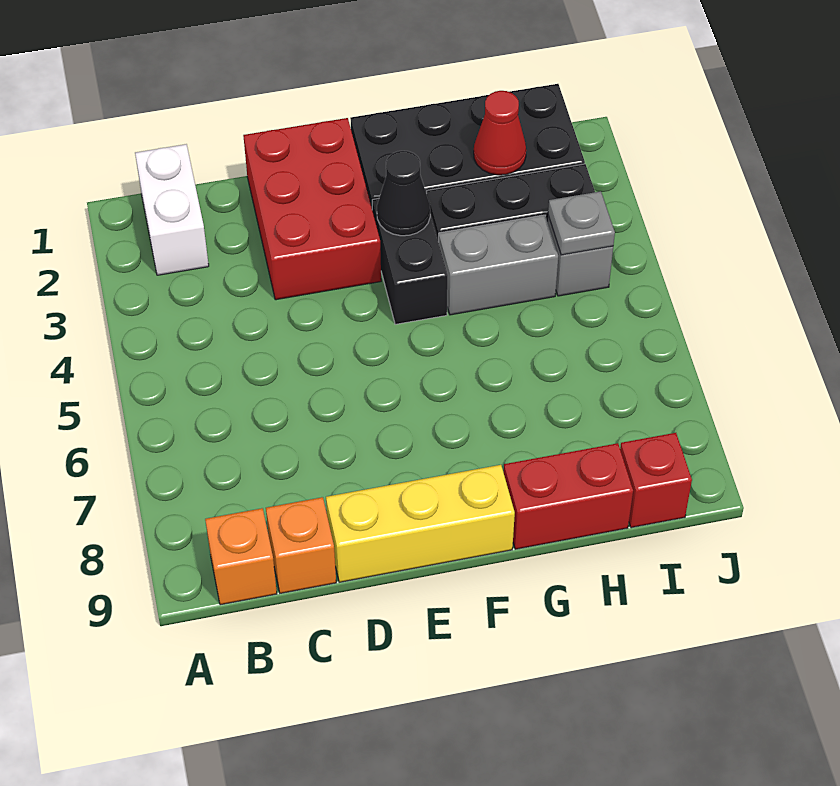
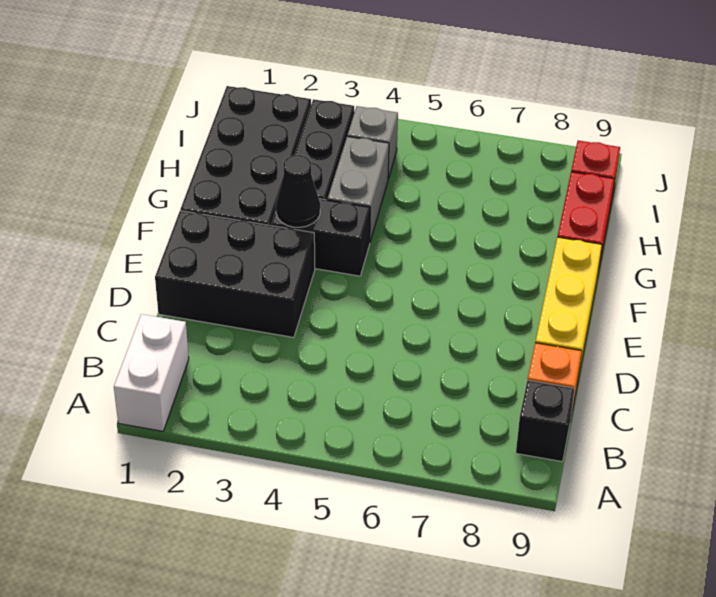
white 1x2 brick [135,144,209,275] -> white 1x2 brick turned to [114,314,189,431]
orange 1x1 brick [205,508,277,605] -> black 1x1 brick [516,380,575,461]
red 2x3 brick [243,118,381,300] -> black 2x3 brick [155,211,315,337]
red 1x1 cone [474,91,526,175] -> none
grey 1x1 plate [548,191,615,255] -> none

